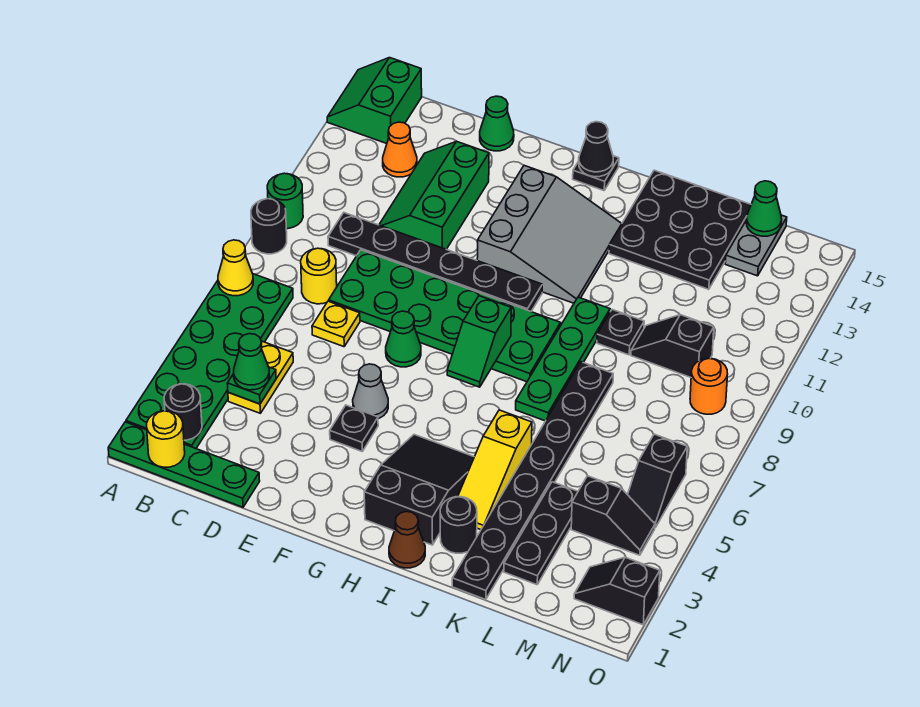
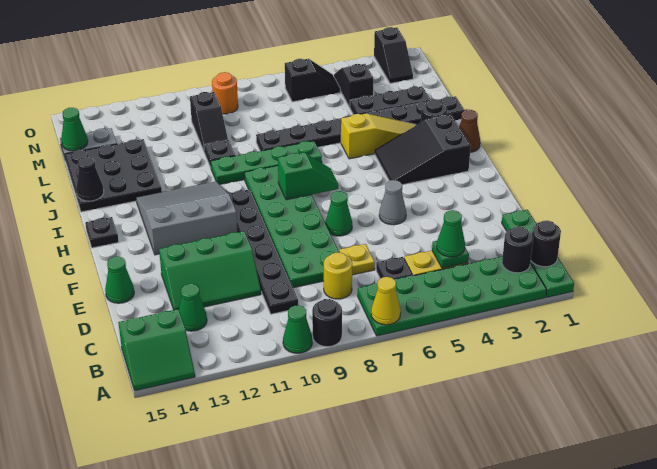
green 1x1 round brick [267,173,303,229] -> green 1x1 cone [283,305,312,353]
yellow 1x1 round brick [147,411,185,467] -> black 1x1 round brick [531,220,561,267]
orange 1x1 cone [383,122,417,177] -> green 1x1 cone [179,284,207,331]
black 1x1 plate [330,405,378,451] -> black 1x1 plate moved to [376,257,413,280]
black 1x1 cone [579,122,613,177] -> black 1x1 cone moved to [76,157,104,201]

